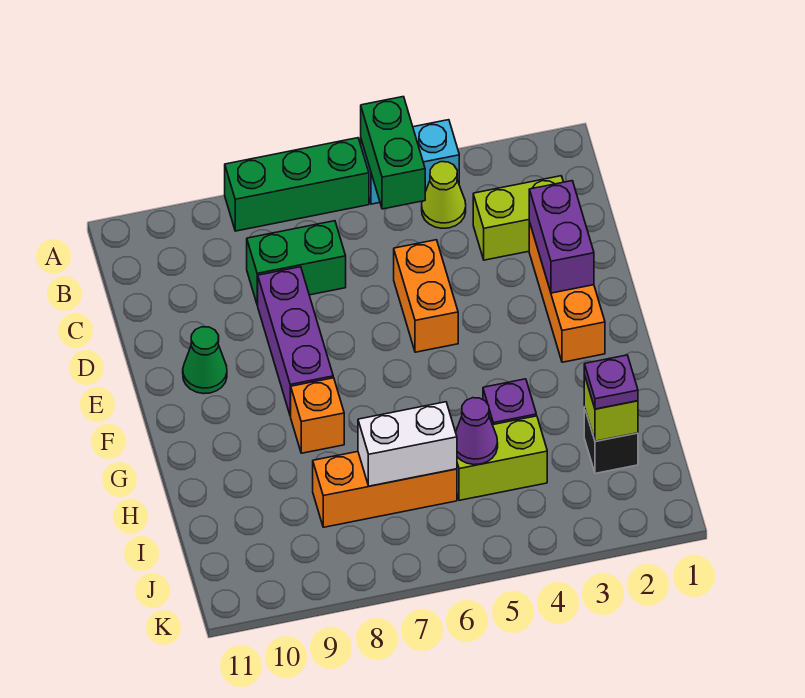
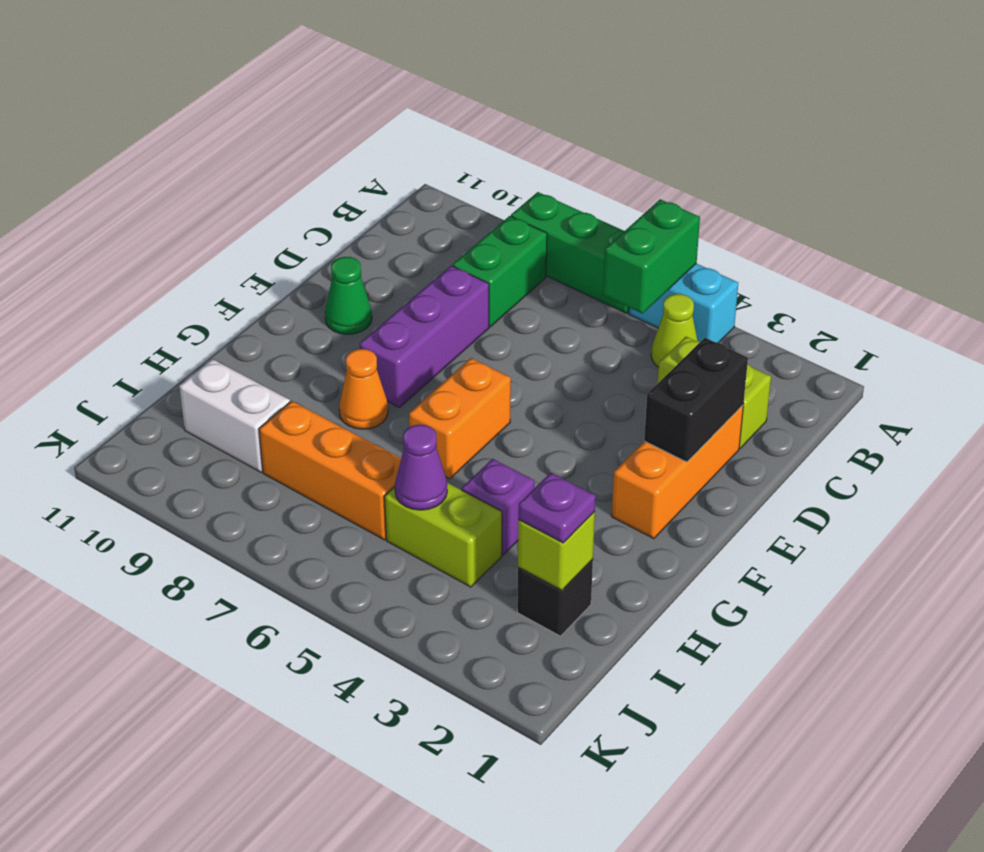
green 1x2 brick [247,221,346,305] -> green 1x2 brick turned to [453,216,547,327]
purple 1x2 brick [529,181,594,293] -> black 1x2 brick [644,338,748,462]
orange 1x2 brick [394,240,458,352] -> orange 1x2 brick moved to [409,358,511,479]
orange 1x1 brick [291,378,344,453] -> orange 1x1 cone [339,349,388,429]
white 1x2 brick [358,402,457,486] -> white 1x2 brick moved to [179,359,290,472]

